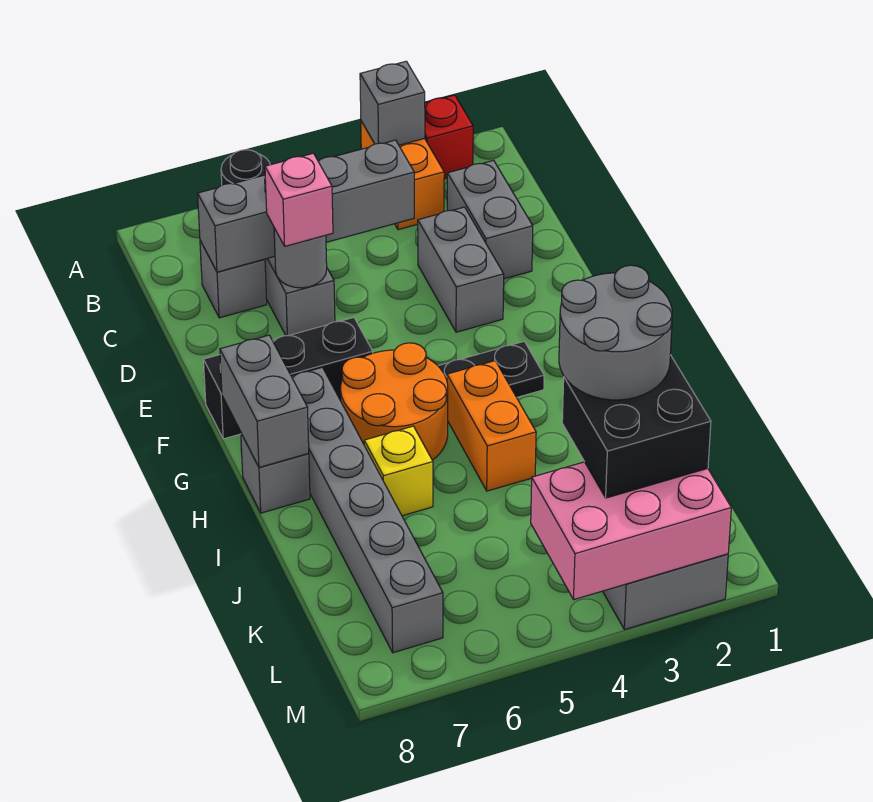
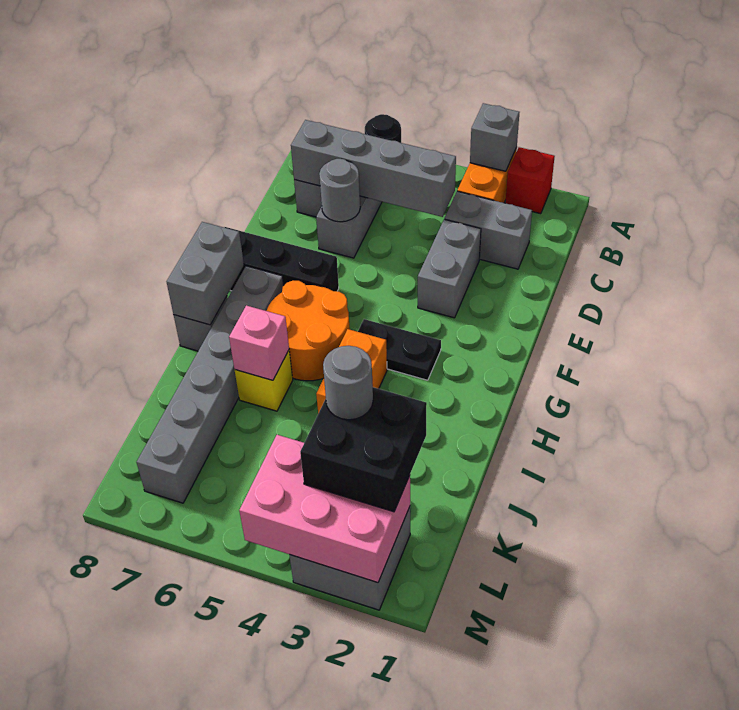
grey 1x2 brick [447,160,533,279] -> grey 1x2 brick turned to [445,191,532,269]
pink 1x1 brick [265,153,333,246] -> pink 1x1 brick moved to [229,305,289,380]
grey 2x2 round brick [559,265,672,400] -> grey 1x1 round brick [323,346,373,420]

